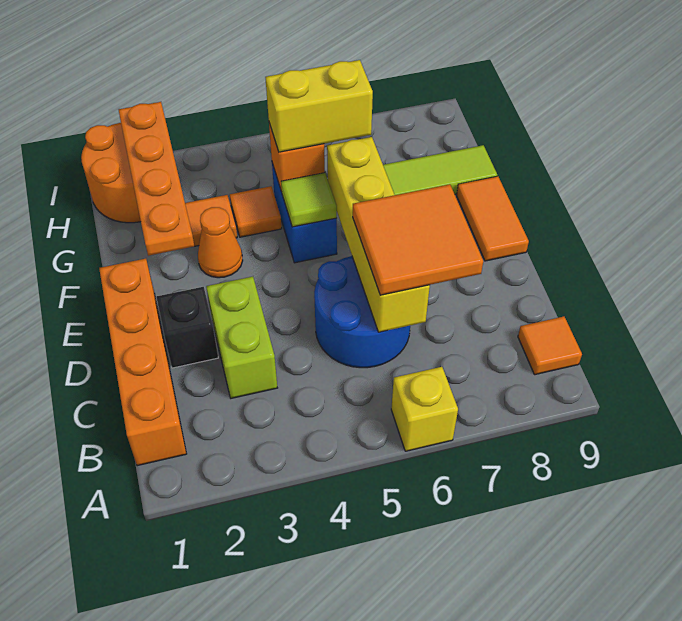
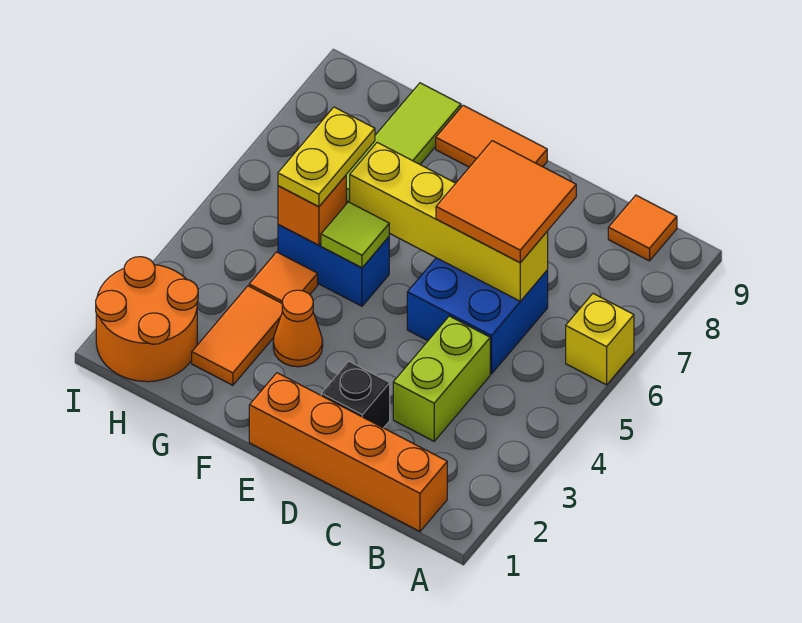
lime 1x2 brick [206,277,277,398] -> lime 1x2 brick turned to [393,316,490,441]
blue 2x2 round brick [314,256,410,368] -> blue 2x2 brick [407,258,548,374]
orange 1x4 plate [119,102,194,256] -> none
yellow 1x2 brick [265,60,373,152] -> yellow 1x2 plate [278,107,375,207]

